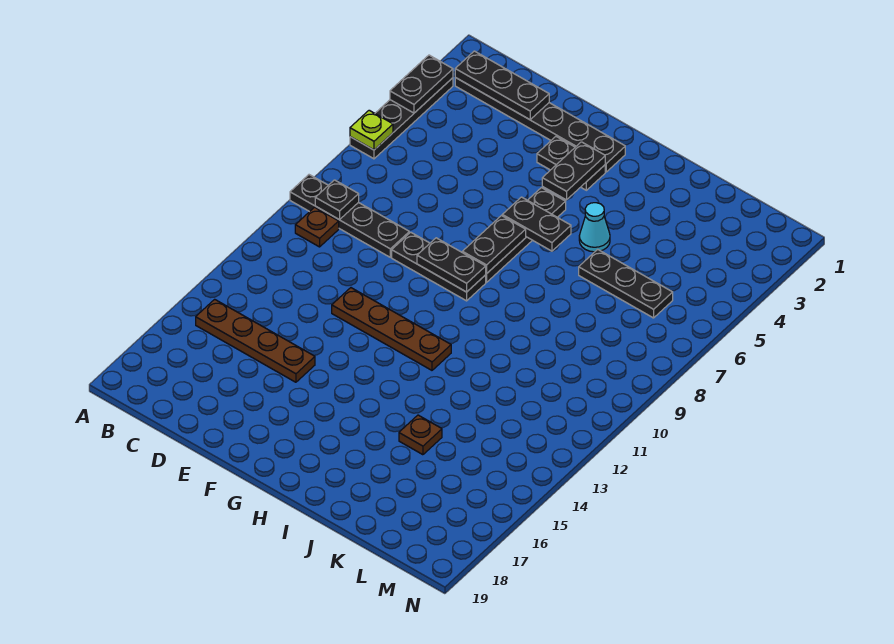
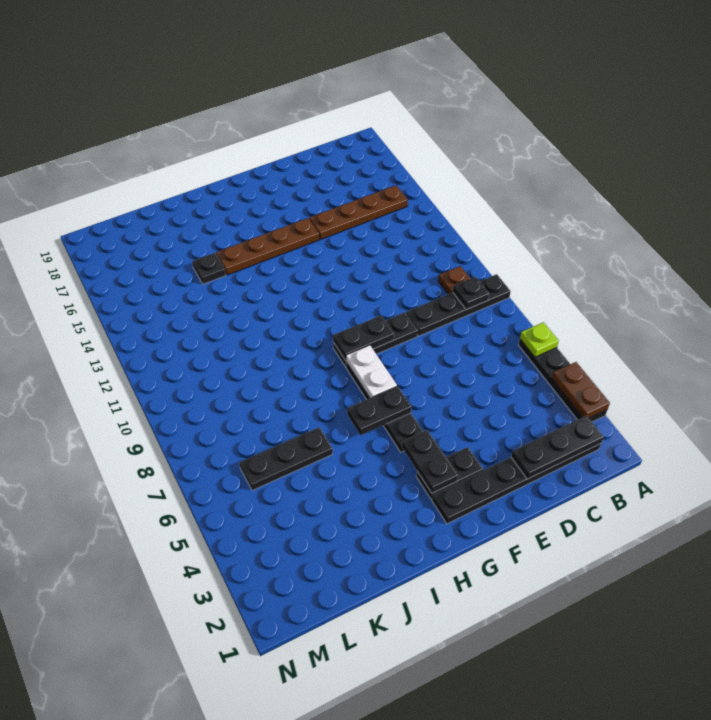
black 1x2 plate [390,55,453,113] -> brown 1x2 plate [552,362,610,418]
brown 1x4 plate [332,288,451,370] -> brown 1x4 plate moved to [216,218,319,275]
black 1x2 plate [462,216,526,274] -> white 1x2 plate [346,345,397,398]
cyan 1x1 cone [579,203,610,252] -> none
brown 1x1 plate [399,415,442,455] -> black 1x1 plate [192,253,226,284]

